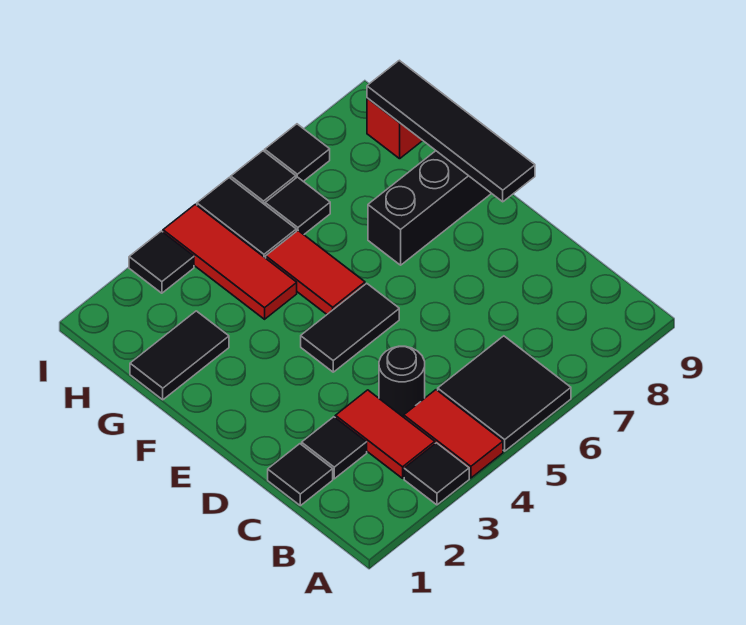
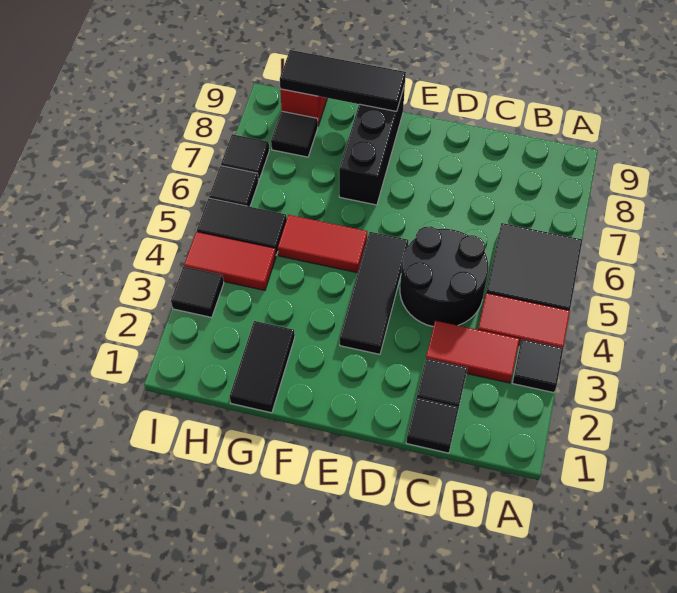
black 1x1 round brick [379,346,425,417] -> black 2x2 round brick [400,226,489,327]
black 1x2 tile [301,283,399,372] -> black 1x3 tile [340,232,408,354]
black 1x4 tile [367,60,535,202] -> black 1x3 tile [280,50,406,111]
red 1x3 tile [163,204,297,319] -> red 1x2 tile [184,232,276,290]
black 1x1 tile [265,177,330,235] -> black 1x1 tile moved to [271,111,318,157]

